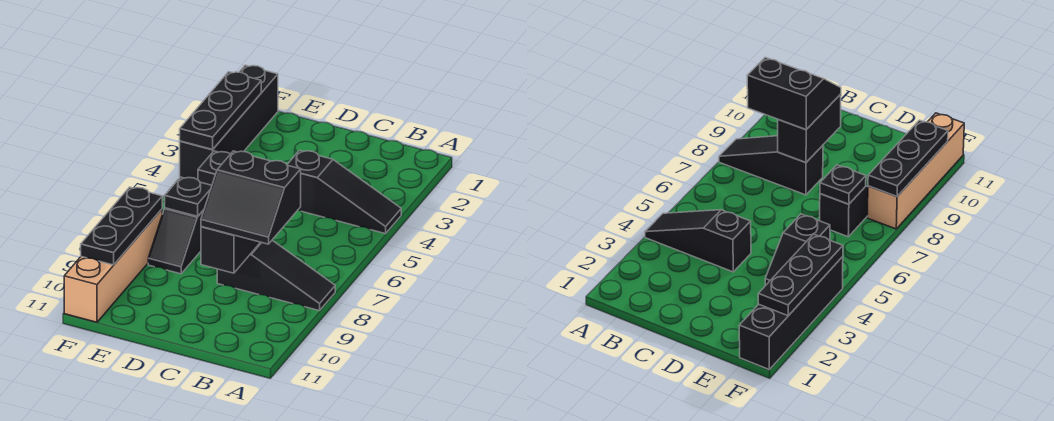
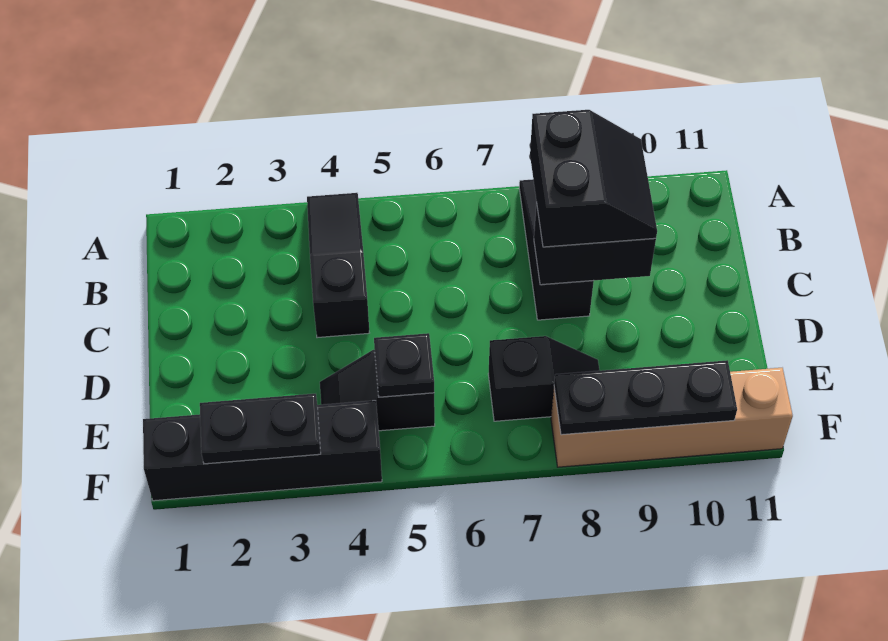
black 1x1 plate [165,177,212,216] -> black 1x1 plate moved to [374,333,434,397]
black 1x3 plate [180,72,261,150] -> black 1x2 plate [200,394,321,464]

